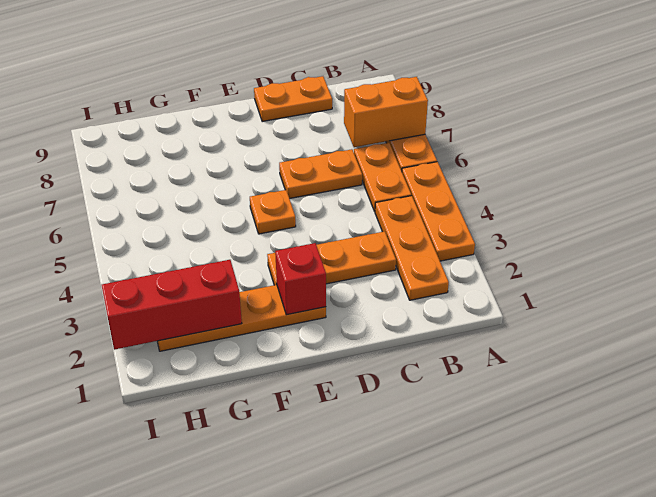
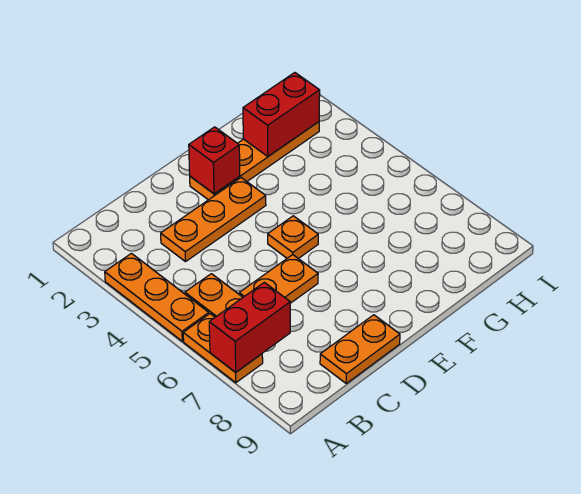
orange 1x2 brick [344,77,428,147] -> red 1x2 brick [209,282,290,372]
orange 1x3 plate [375,196,449,300] -> none
red 1x3 brick [102,260,242,350] -> red 1x2 brick [243,73,320,157]

